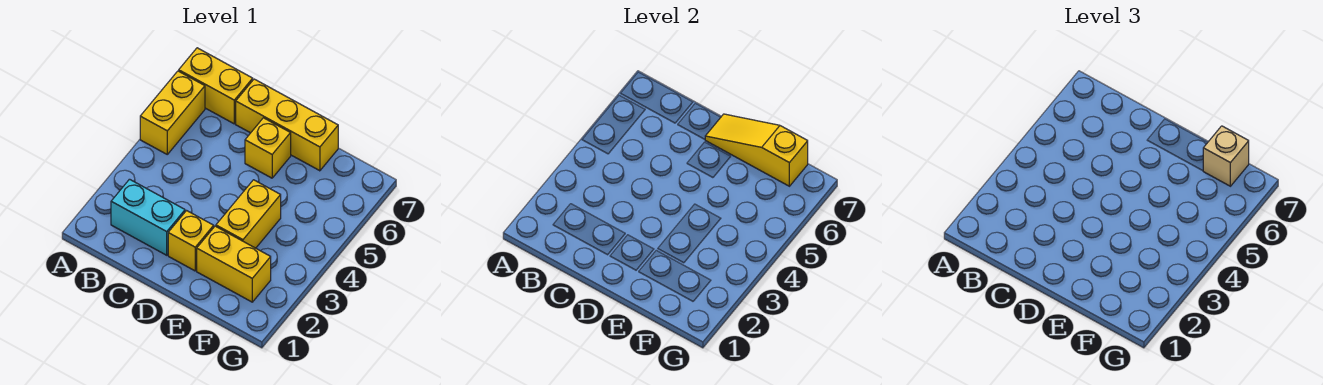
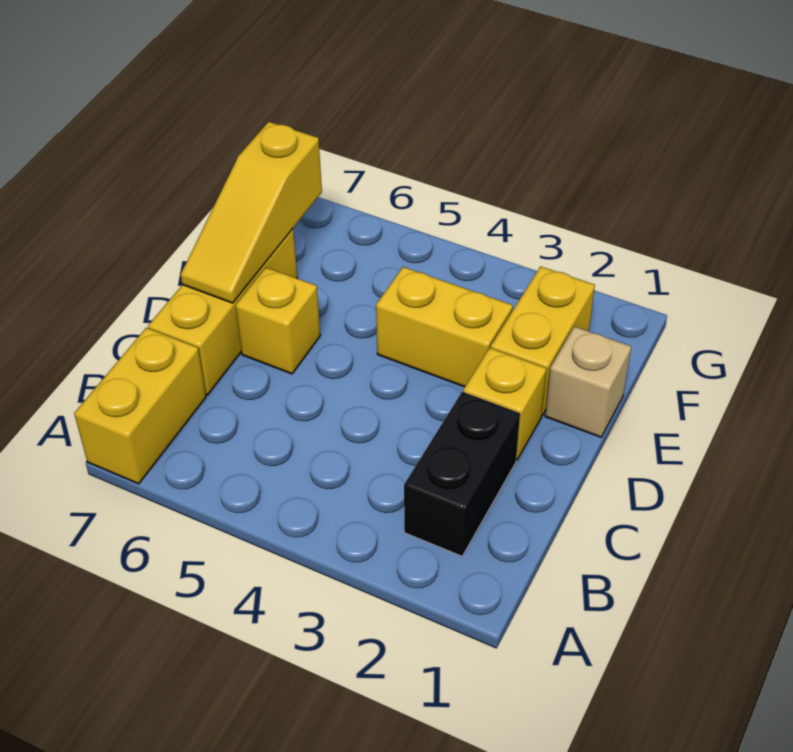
yellow 1x2 brick [140,71,205,154] -> none
cyan 1x2 brick [111,179,185,255] -> black 1x2 brick [404,392,520,556]
tan 1x1 brick [1203,126,1249,186] -> tan 1x1 brick moved to [545,326,631,437]

